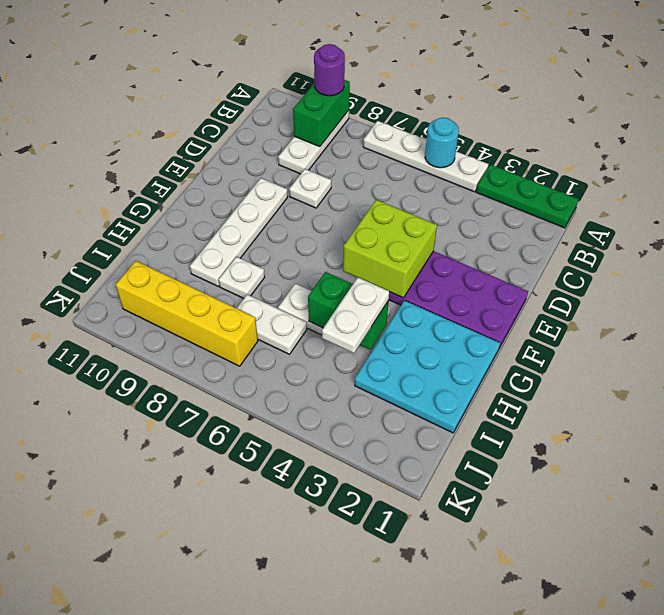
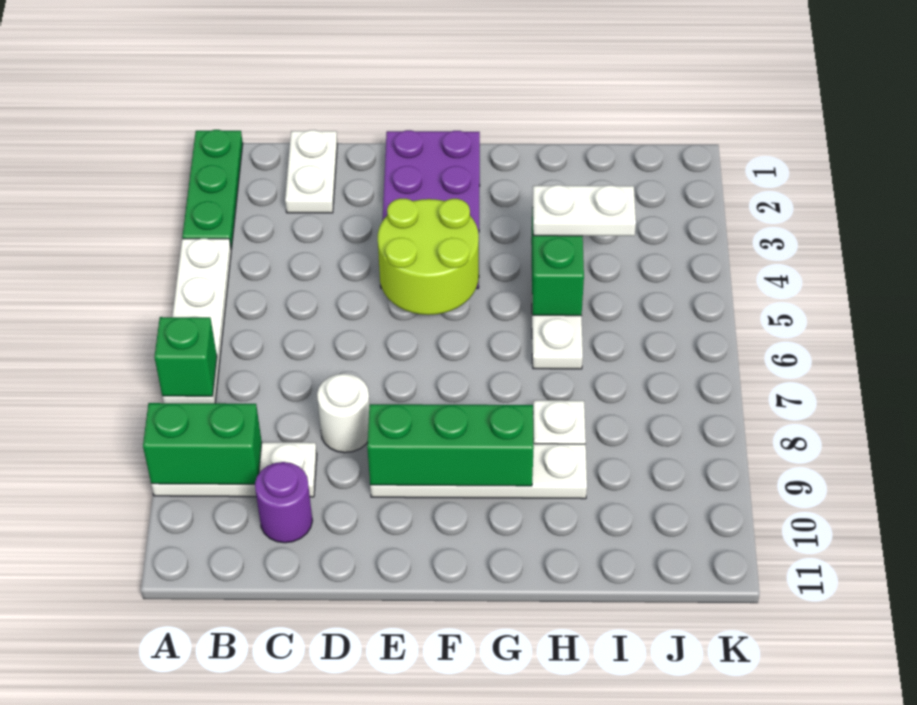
cyan 1x1 round brick [425,117,459,168] -> none
none -> green 1x1 brick [154,317,217,396]
purple 1x1 round brick [314,44,345,96] -> purple 1x1 round brick moved to [255,462,312,543]
white 1x1 plate [289,169,331,208] -> white 1x1 round brick [317,374,369,453]
lime 2x2 brick [343,200,437,298] -> lime 2x2 round brick [378,199,479,315]
none -> green 1x3 brick [367,404,534,486]
cyan 3x3 plate [355,300,500,433] -> none
white 1x2 plate [237,294,307,354] -> white 1x2 plate moved to [285,130,337,213]
yellow 1x4 brick [116,261,258,366] -> none

